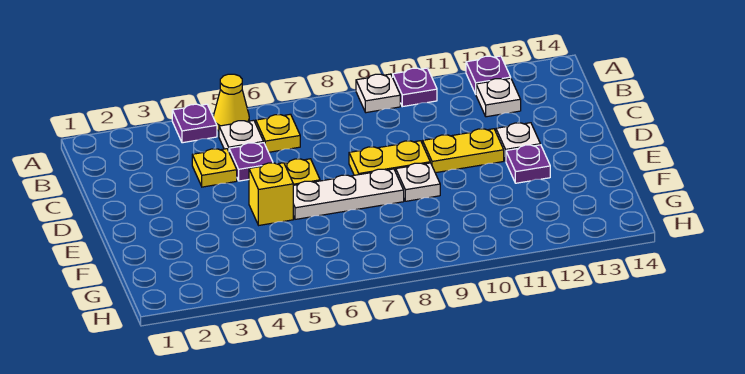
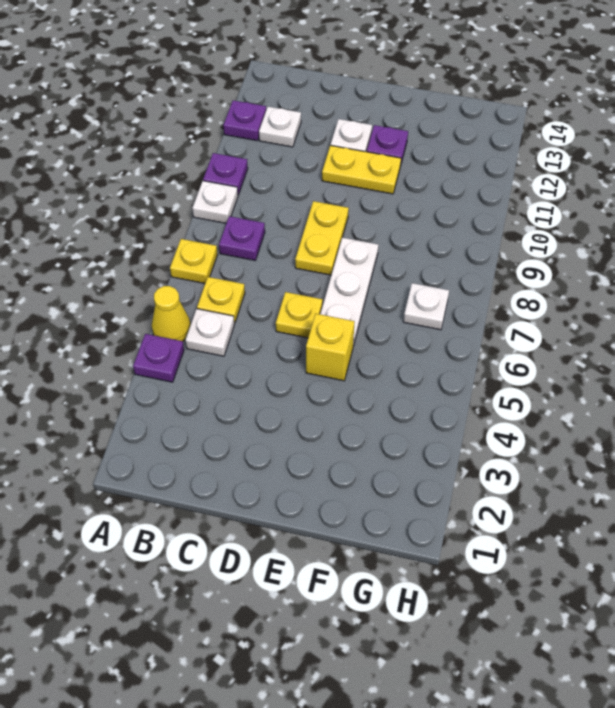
yellow 1x1 plate [192,149,237,187] -> yellow 1x1 plate moved to [170,239,218,283]
purple 1x1 plate [229,143,273,181] -> purple 1x1 plate moved to [219,216,265,261]
yellow 1x2 plate [423,129,504,173] -> yellow 1x2 plate turned to [322,145,401,194]
white 1x1 plate [396,163,440,201] -> white 1x1 plate moved to [403,283,449,330]

